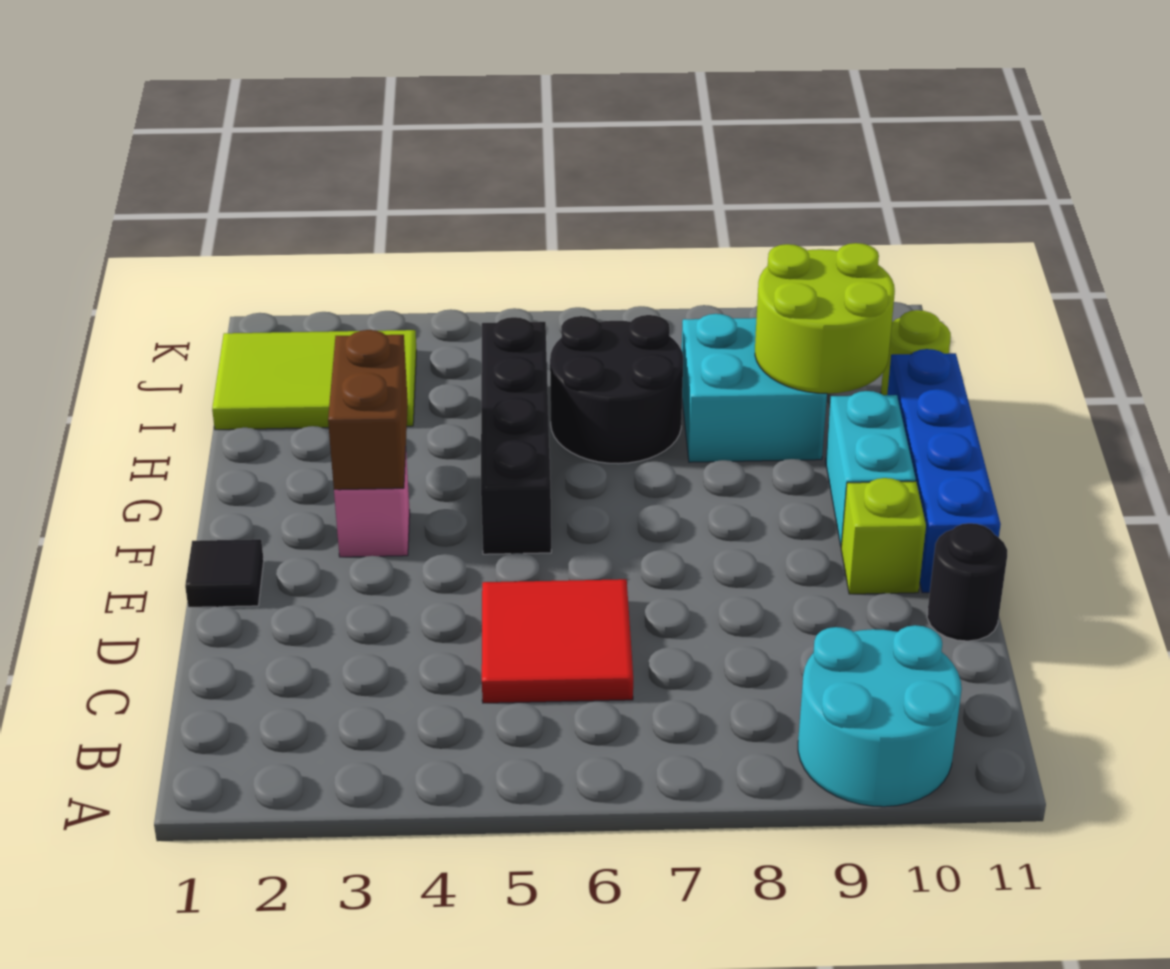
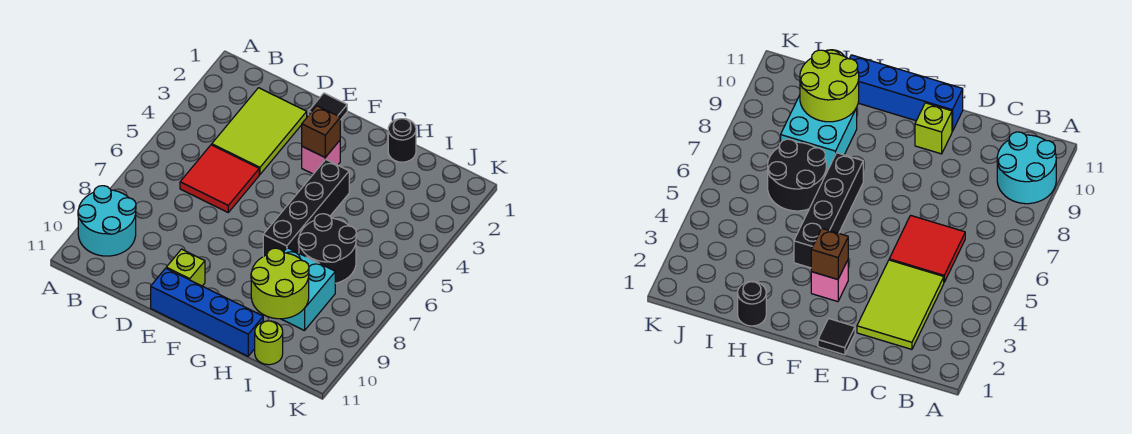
black 1x1 round brick [927,523,1007,641] -> black 1x1 round brick moved to [388,119,416,162]
brown 1x2 brick [328,330,408,490] -> brown 1x1 brick [302,106,340,157]
black 1x4 brick [481,317,551,554] -> black 1x4 brick turned to [263,160,349,256]
cyan 1x2 brick [826,391,916,546] -> none
lime 2x3 tile [212,330,417,430] -> lime 2x3 tile moved to [212,88,307,175]

